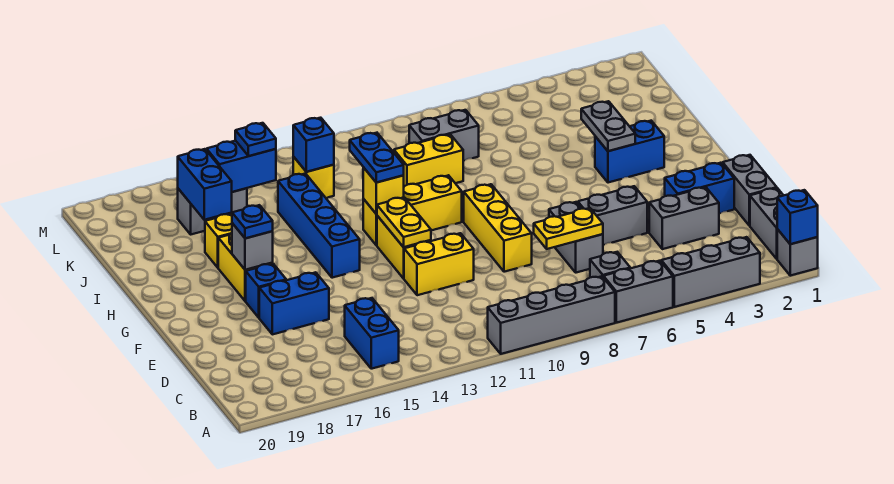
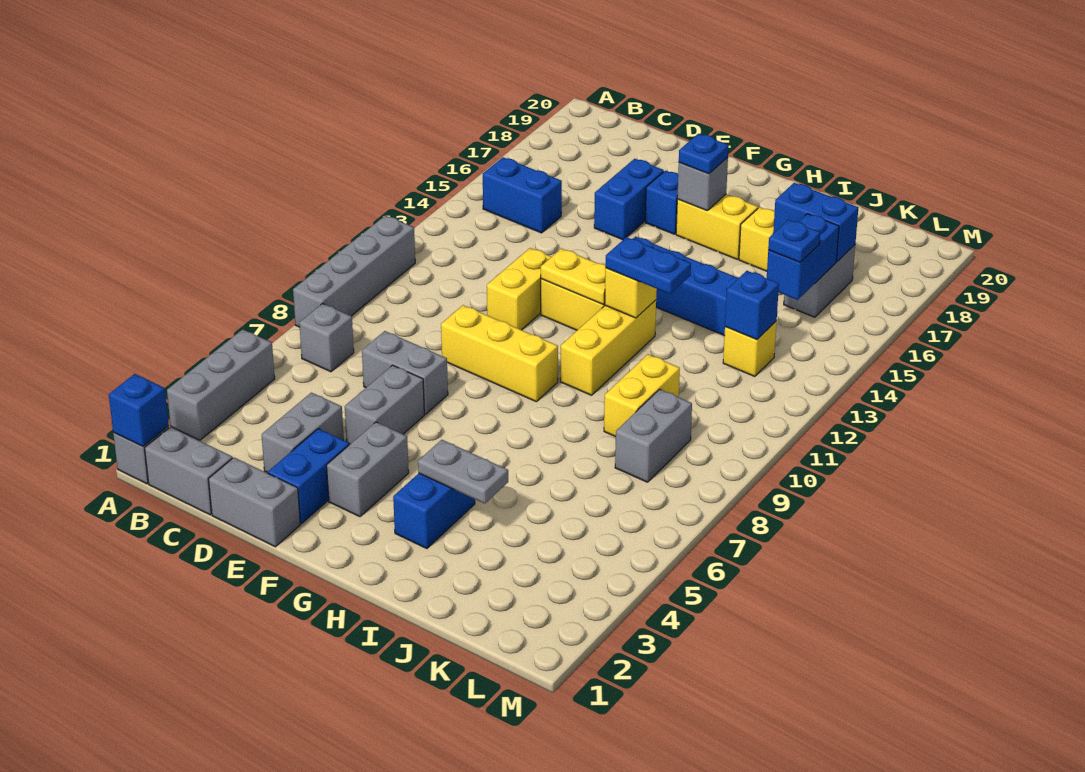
grey 1x2 brick [603,261,673,323] -> grey 1x2 brick moved to [327,422,409,517]
yellow 1x2 plate [534,208,603,249] -> none

